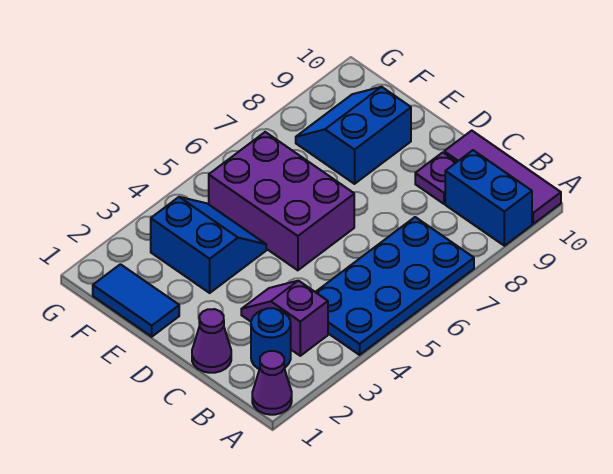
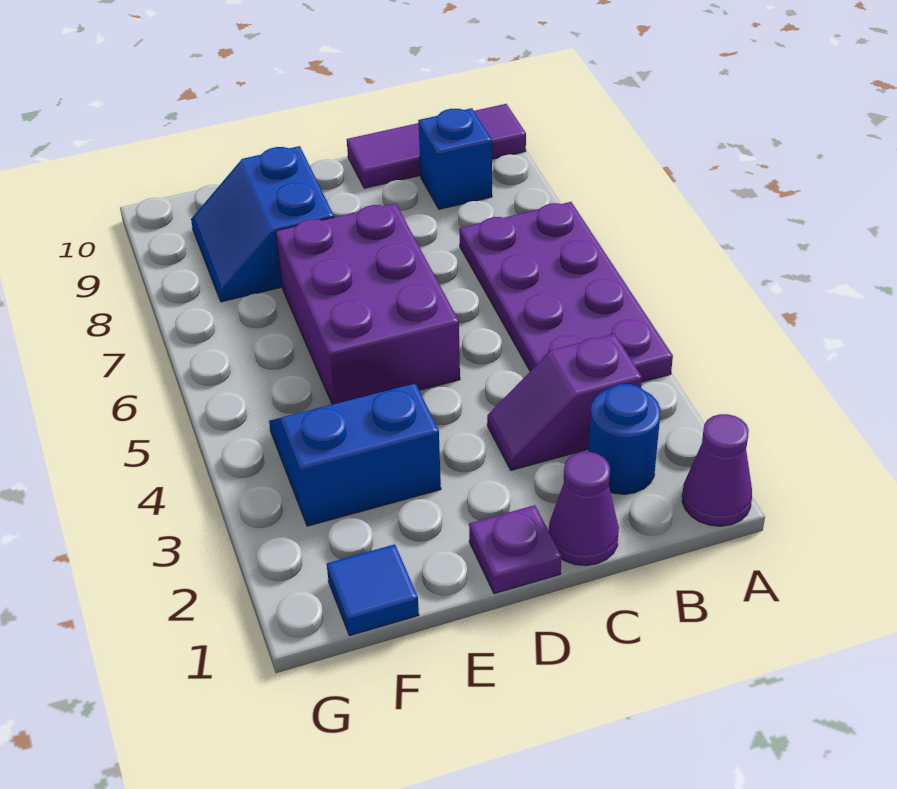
blue 2x4 plate [316,217,474,355] -> purple 2x4 plate [459,202,673,382]
blue 1x2 brick [445,150,532,246] -> blue 1x1 brick [418,108,492,209]
purple 1x1 plate [415,152,456,204] -> purple 1x1 plate moved to [469,505,561,594]
purple 2x3 brick [209,132,354,270] -> purple 2x3 brick turned to [276,203,460,404]
blue 1x2 tile [93,264,179,337] -> blue 1x1 tile [327,544,419,636]

